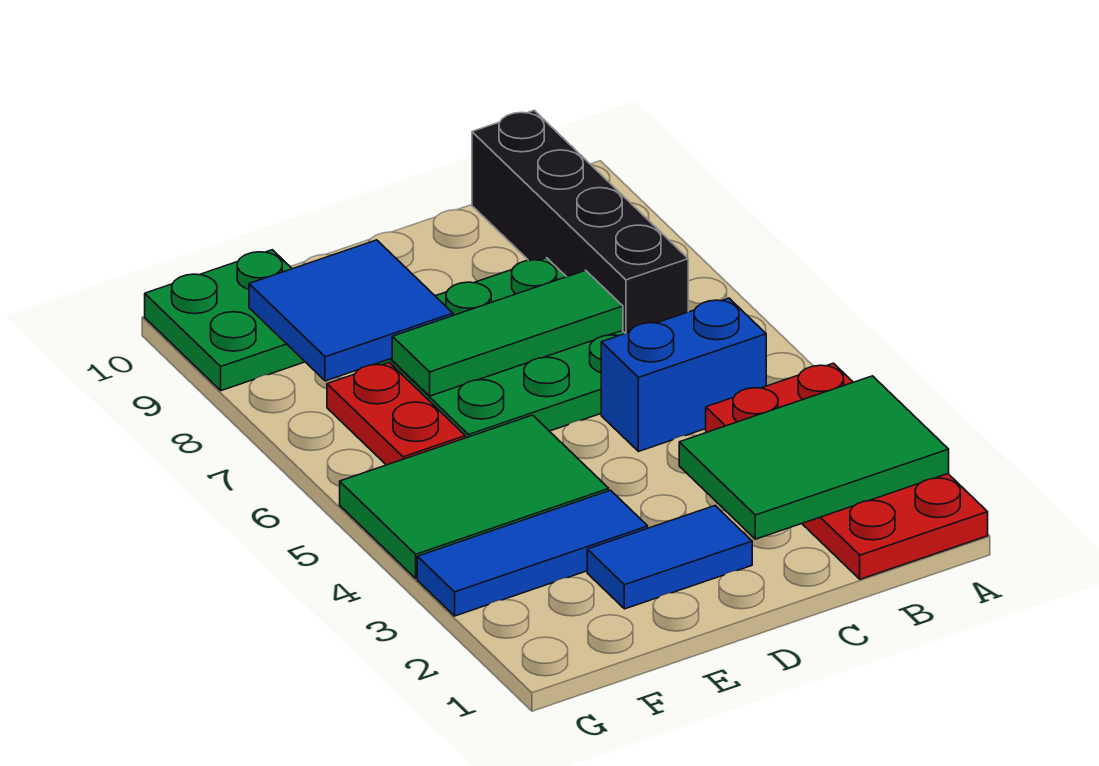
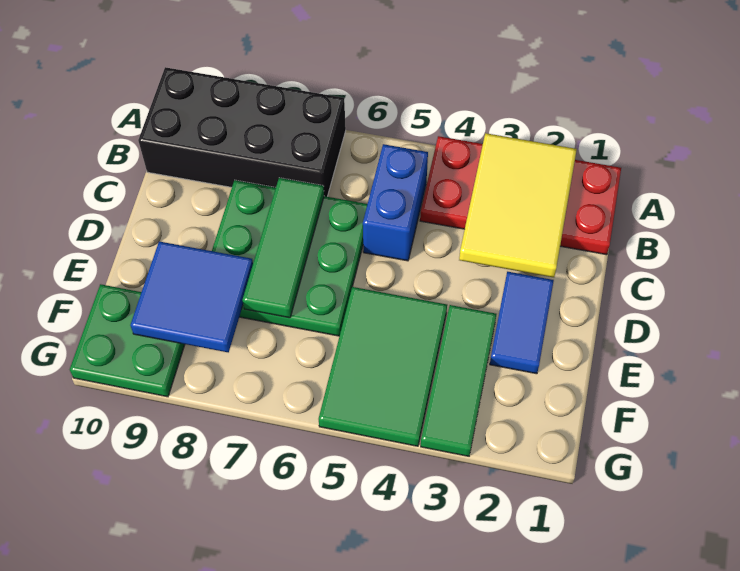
green 2x3 tile [679,376,949,539] -> yellow 2x3 tile [459,133,577,277]
black 1x4 brick [472,110,688,334] -> black 2x4 brick [138,67,346,197]
blue 1x3 tile [417,490,648,616] -> green 1x3 tile [421,305,497,456]
red 1x2 plate [327,362,465,465] -> none

